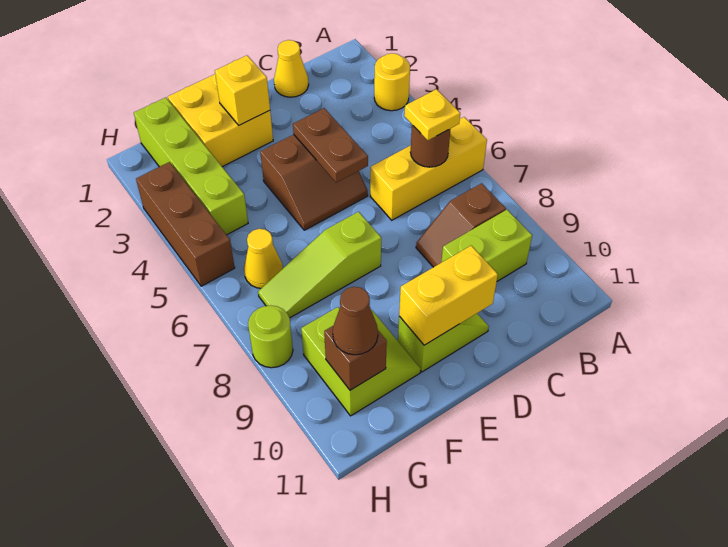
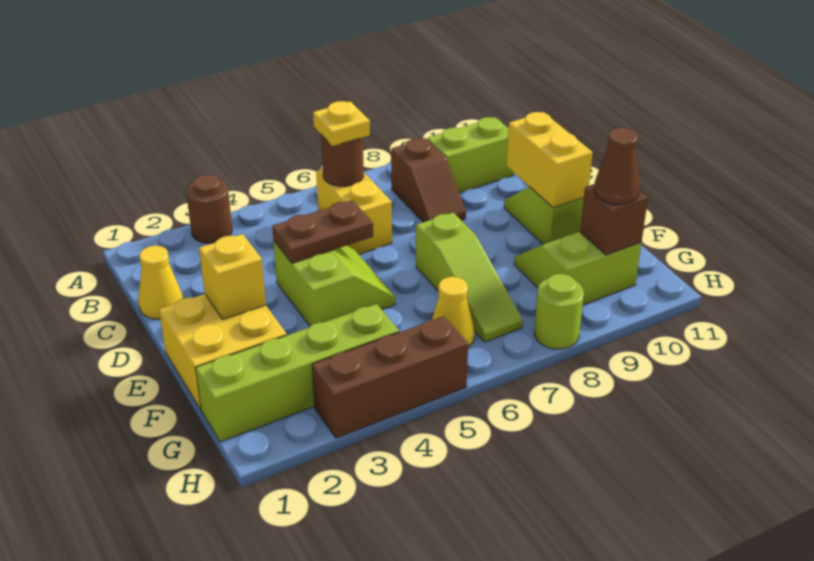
yellow 1x1 round brick [374,53,410,111] -> brown 1x1 round brick [186,175,232,243]
yellow 1x3 brick [370,117,487,220] -> yellow 1x2 brick [316,169,392,254]
lime 1x2 brick [441,210,532,281] -> lime 1x2 brick turned to [427,117,514,193]
brown 2x2 slope [260,135,368,230] -> lime 2x2 slope [274,241,396,326]

